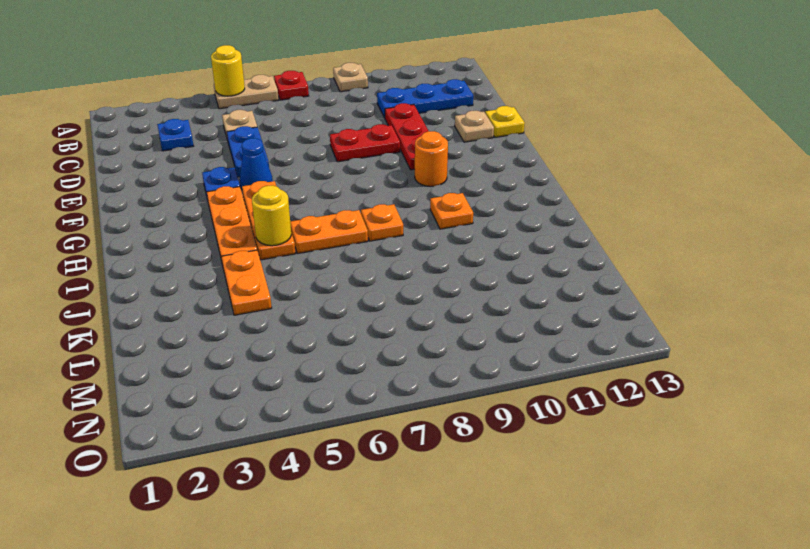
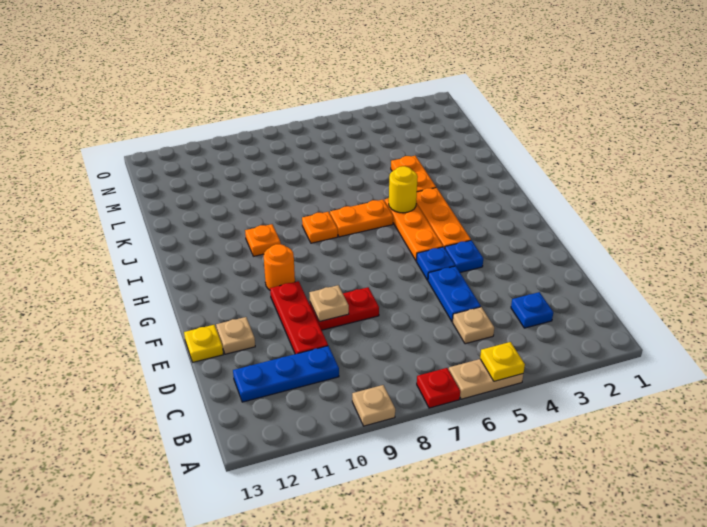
yellow 1x1 round brick [211,45,245,96] -> yellow 1x1 plate [480,342,525,381]
none -> tan 1x1 plate [309,285,349,322]
blue 1x1 cone [240,138,273,189] -> blue 1x1 plate [416,247,455,280]

